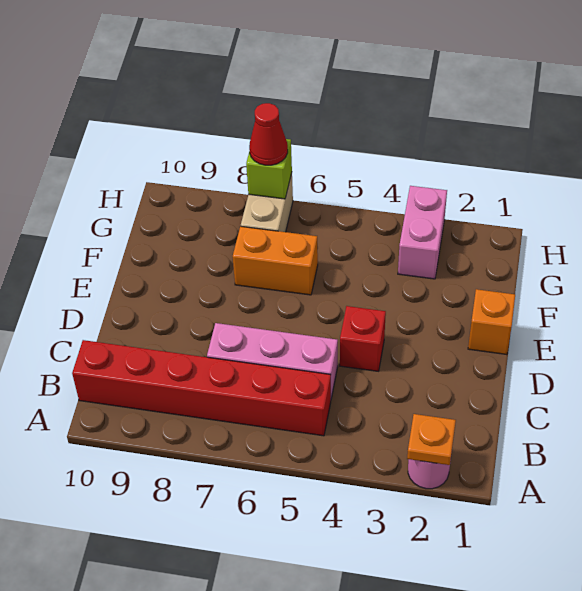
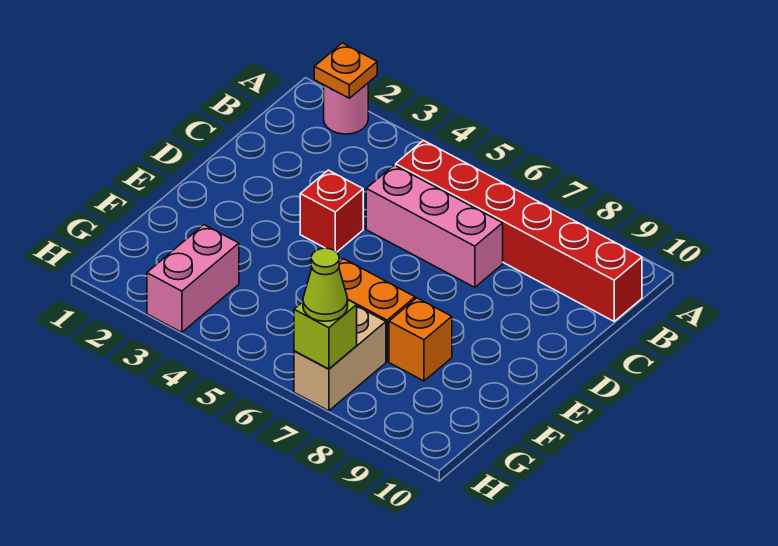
orange 1x1 brick [468,289,515,355] -> orange 1x1 brick moved to [389,298,452,381]
red 1x1 cone [249,103,288,165] -> lime 1x1 cone [303,248,348,321]

